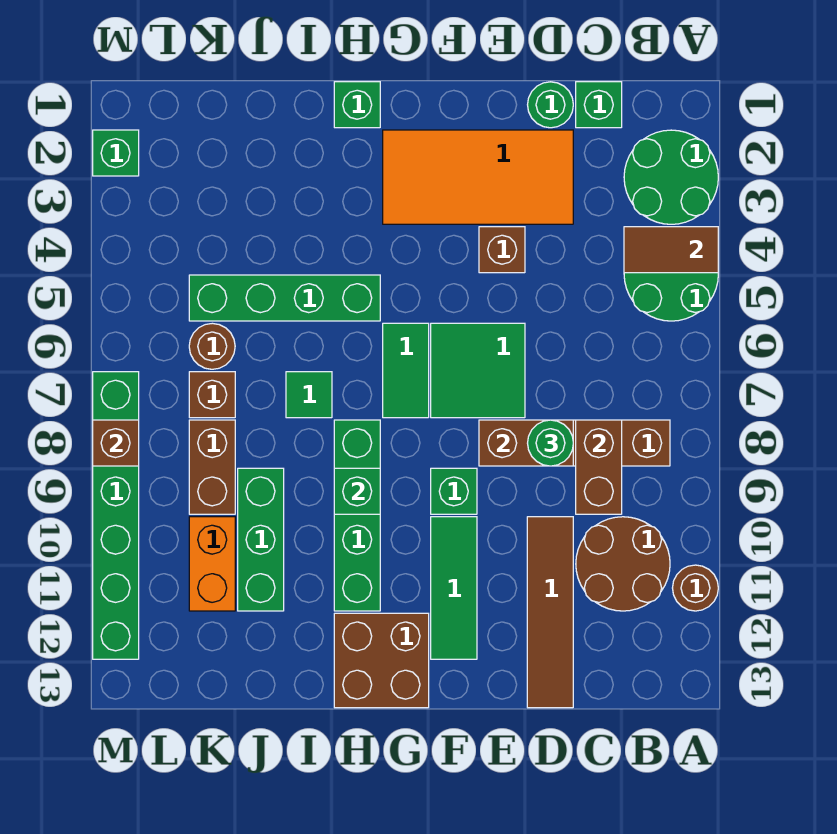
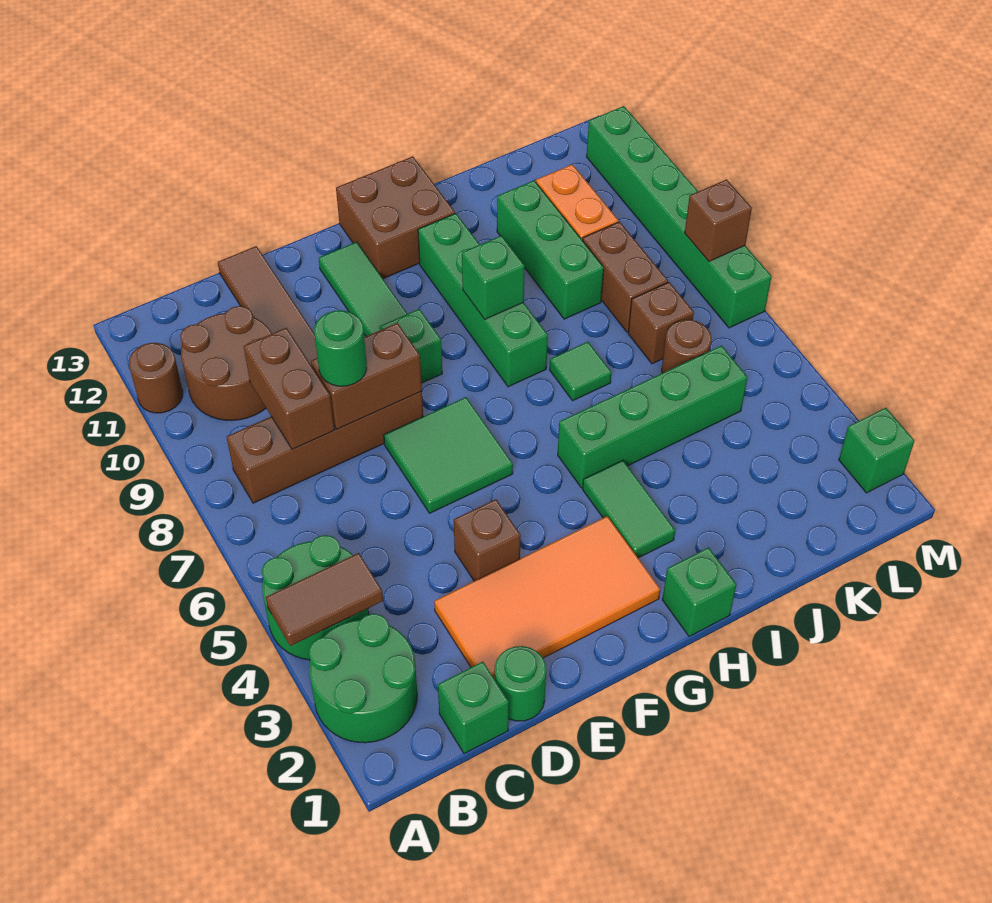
green 1x2 tile [383,323,429,418] -> green 1x2 tile moved to [583,460,675,558]

